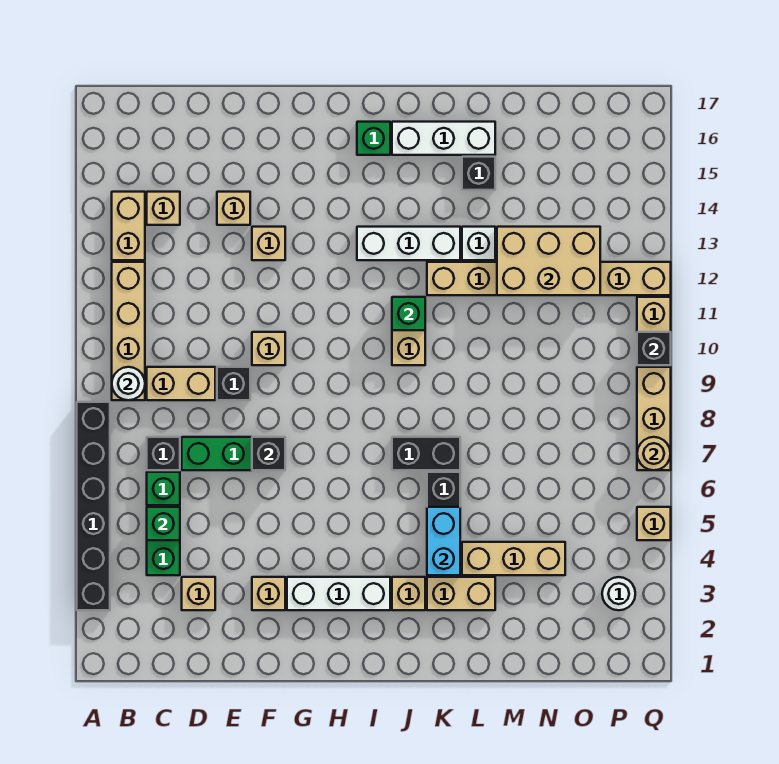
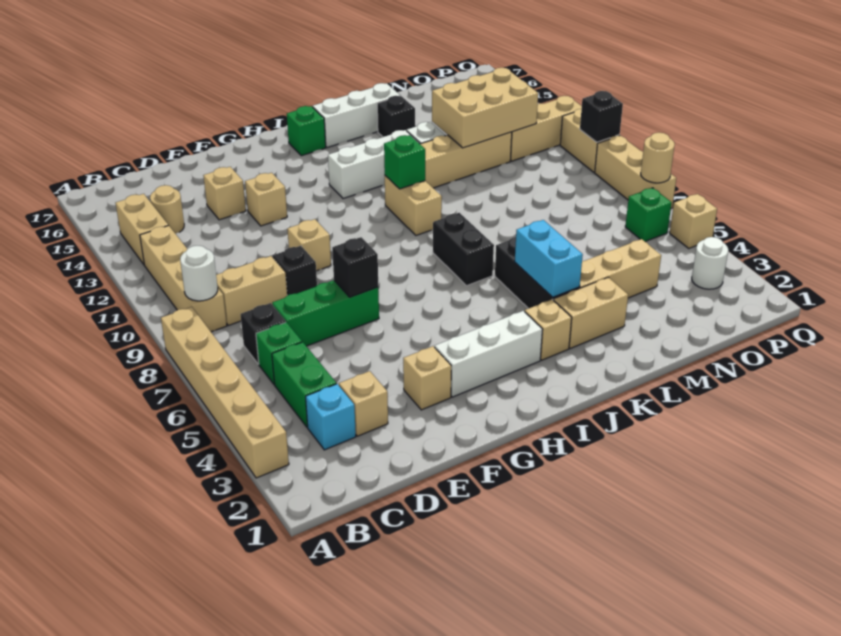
black 1x6 brick [77,402,110,610] -> tan 1x6 brick [161,307,289,478]
none -> cyan 1x1 brick [306,384,356,450]
green 1x1 brick [147,507,180,540] -> green 1x1 brick moved to [625,188,672,242]
tan 1x1 brick [147,192,180,225] -> tan 1x1 round brick [150,185,184,234]
black 1x2 brick [392,437,460,470] -> black 1x2 brick turned to [433,213,494,286]

